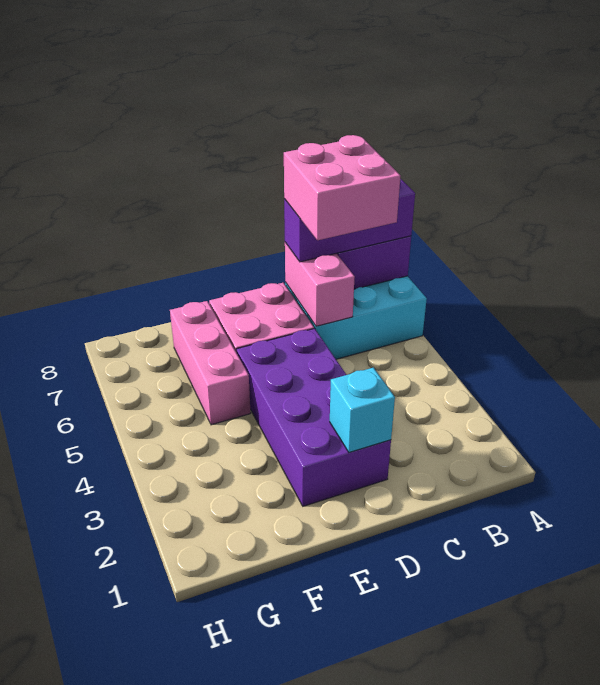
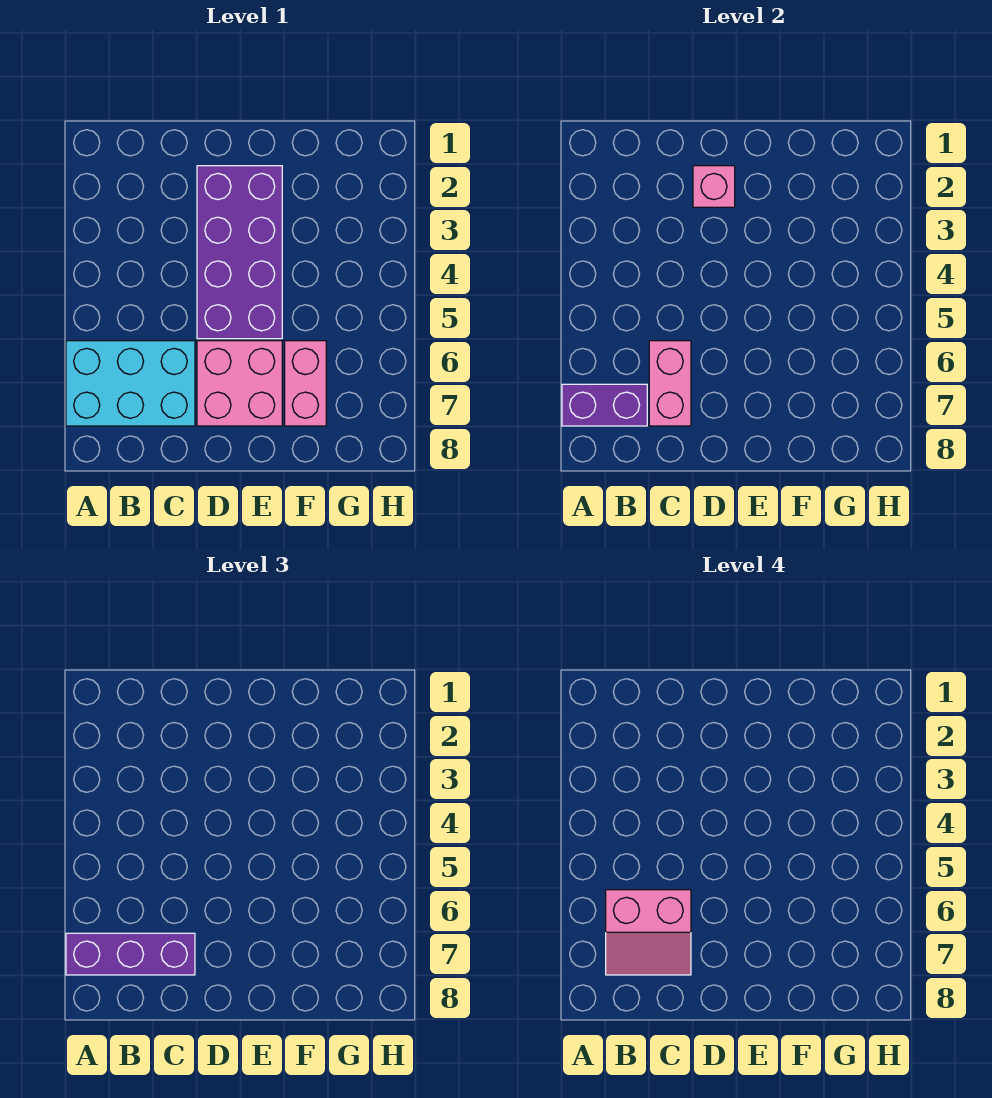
pink 2x2 brick [284,135,400,240] -> pink 2x2 slope [606,890,691,975]
cyan 1x1 brick [330,368,395,452] -> pink 1x1 brick [693,166,735,207]
pink 1x3 brick [170,301,251,425] -> pink 1x2 brick [285,341,326,426]

